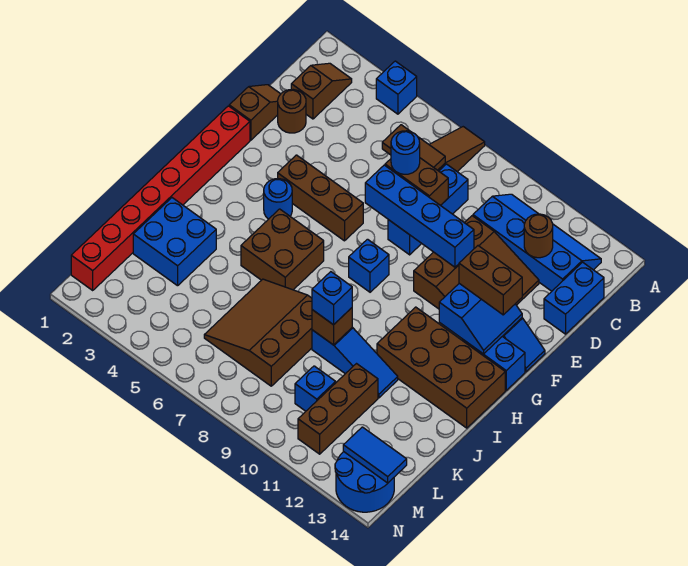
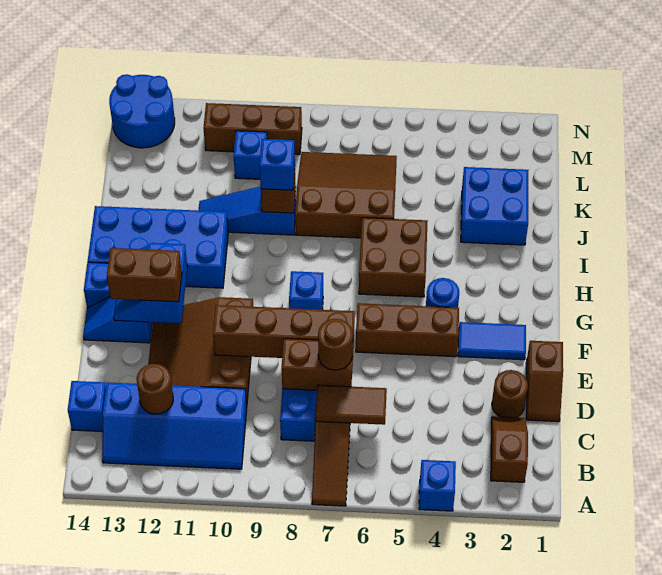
brown 1x2 slope [291,63,352,119] -> brown 1x2 slope turned to [491,416,528,482]
blue 1x2 brick [544,262,604,334] -> blue 1x1 brick [68,381,106,432]
blue 1x1 round brick [391,131,420,174] -> brown 1x1 round brick [318,319,353,370]
blue 1x4 brick [365,165,474,267] -> brown 1x4 brick [213,305,355,358]
red 1x8 brick [71,106,250,290] -> none
brown 2x4 brick [377,307,505,428] -> blue 2x4 brick [88,206,228,288]
brown 3x3 slope [204,279,312,386] -> brown 3x3 slope turned to [295,152,397,238]
brown 1x3 brick [298,364,378,454] -> brown 1x3 brick turned to [203,103,302,155]
blue 1x2 tile [343,427,407,483] -> blue 1x2 tile moved to [458,322,526,360]

